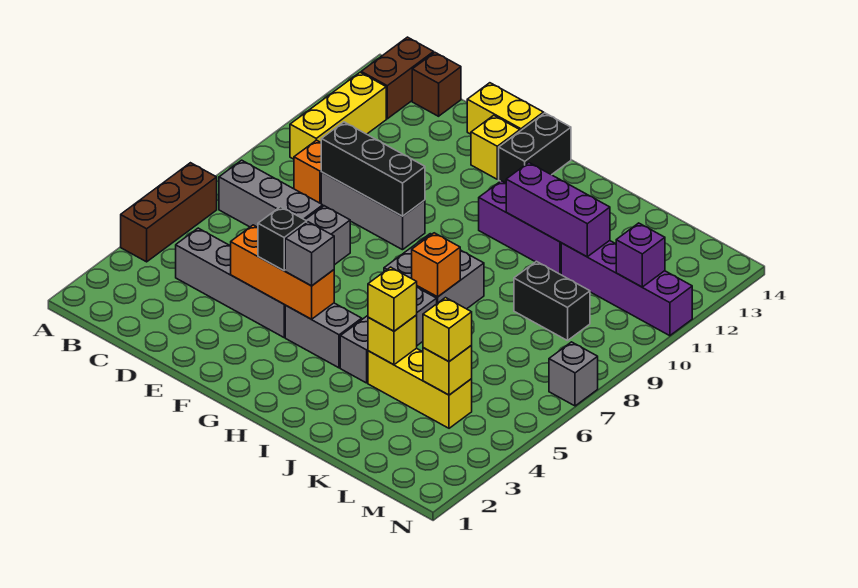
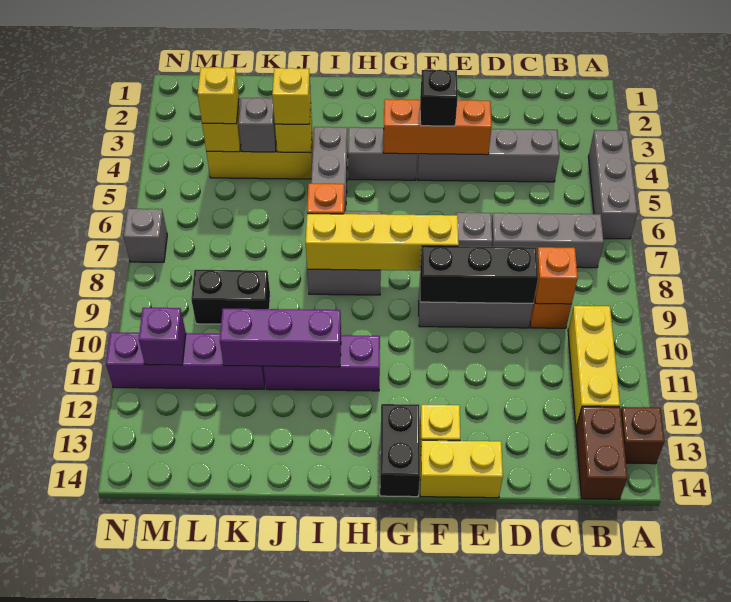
brown 1x3 brick [121,163,217,262] -> grey 1x3 brick [589,130,637,239]
none -> orange 1x1 brick [535,247,578,304]
brown 1x1 brick [412,53,461,116] -> brown 1x1 brick moved to [621,407,665,464]
none -> yellow 1x4 brick [306,214,459,271]
grey 1x1 brick [285,222,334,286] -> grey 1x1 brick moved to [238,98,276,152]

